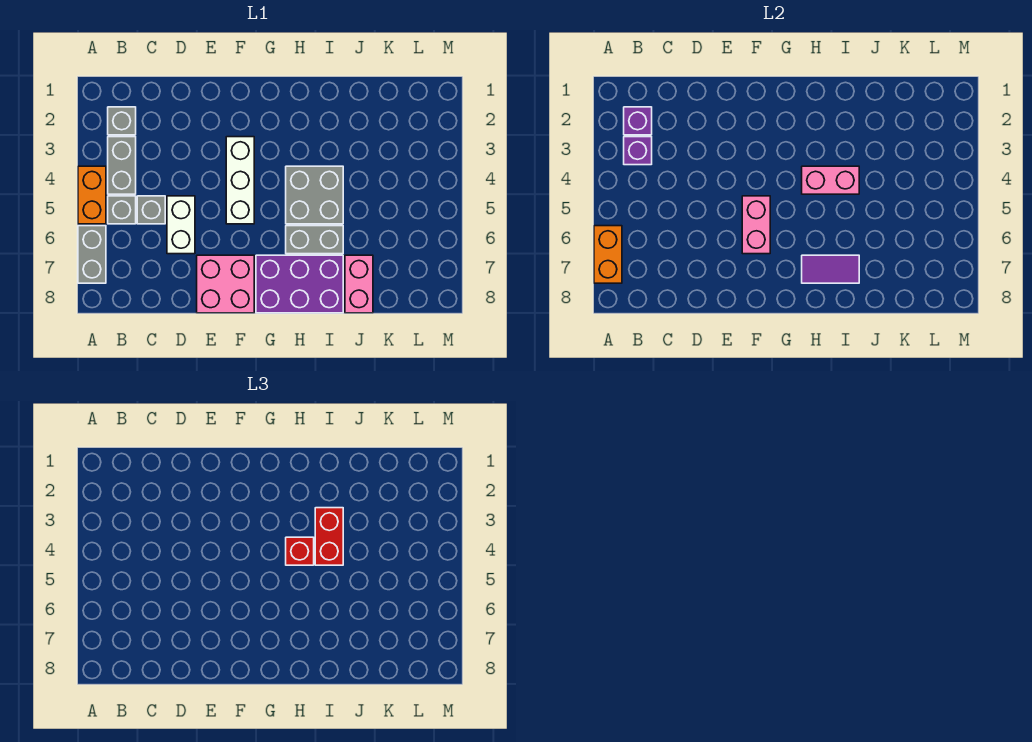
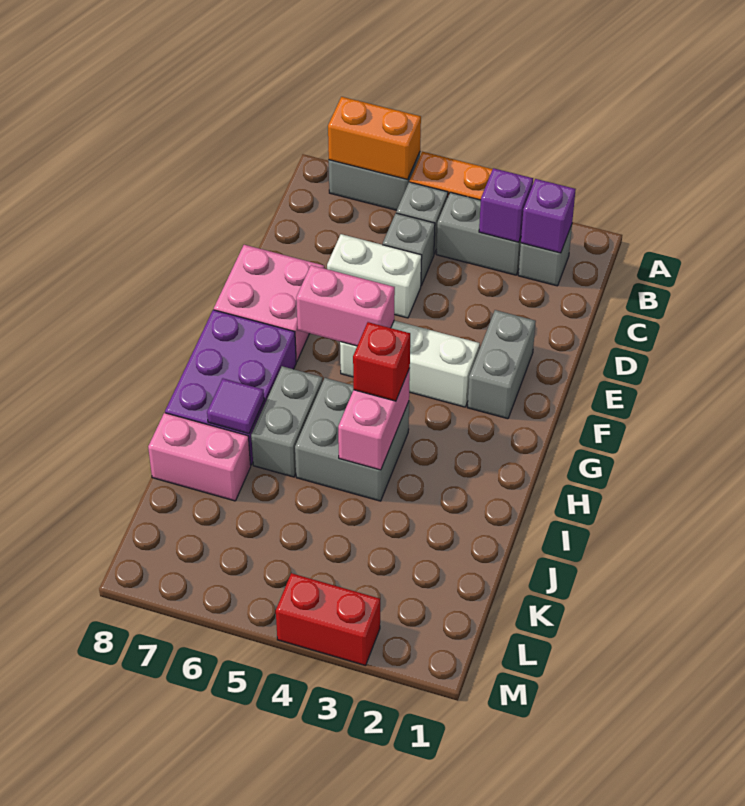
none -> grey 1x2 brick [468,310,536,419]
purple 1x2 tile [802,255,859,283] -> purple 1x1 tile [207,379,264,434]
red 1x2 brick [315,508,343,565] -> red 1x2 brick moved to [276,573,380,666]

